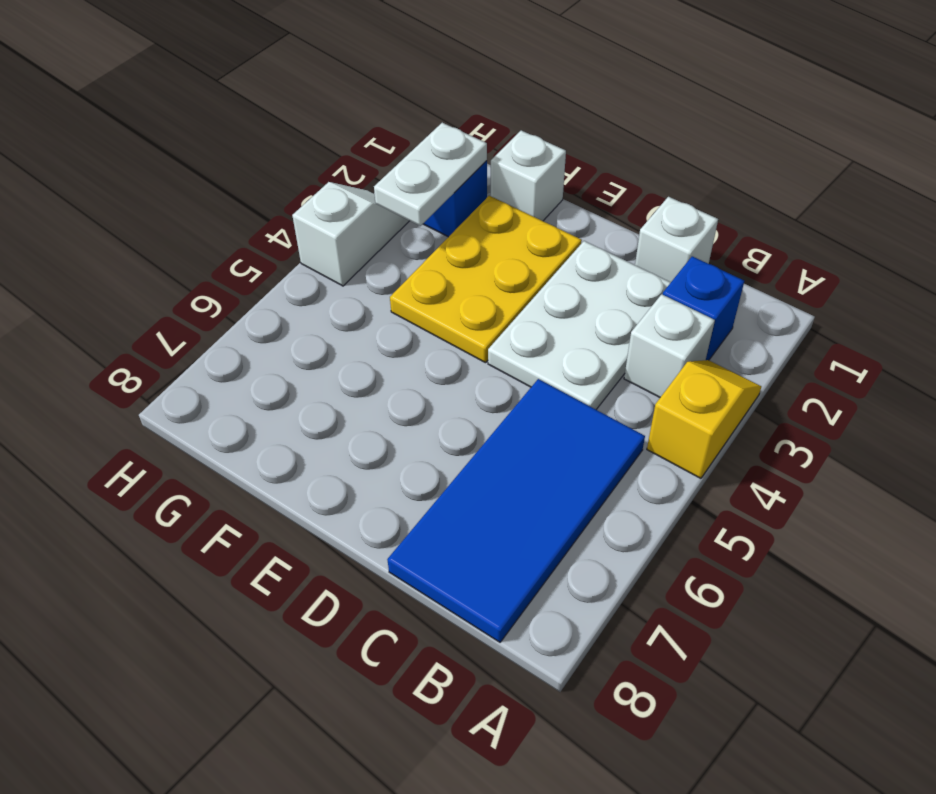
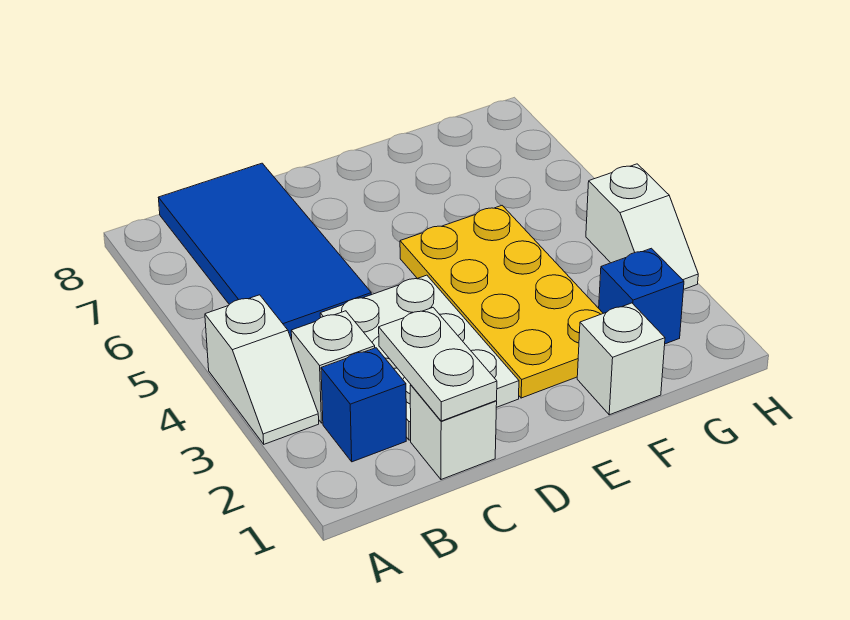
yellow 1x2 slope [647,360,761,478] -> white 1x2 slope [205,295,319,444]
yellow 2x3 plate [390,196,582,363] -> yellow 2x4 plate [400,206,603,398]
white 1x2 plate [374,123,487,226] -> white 1x2 plate moved to [379,308,497,421]

